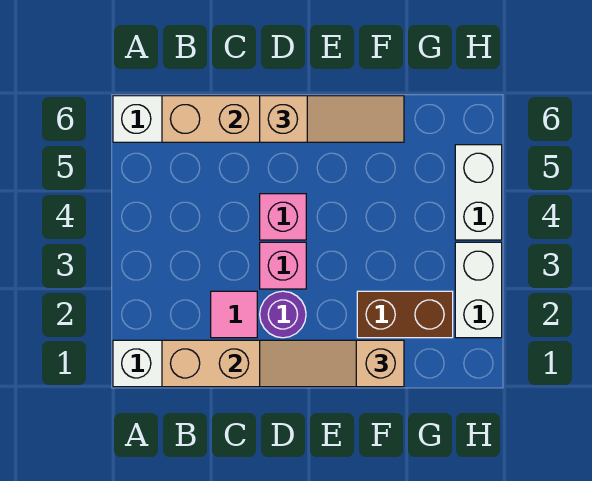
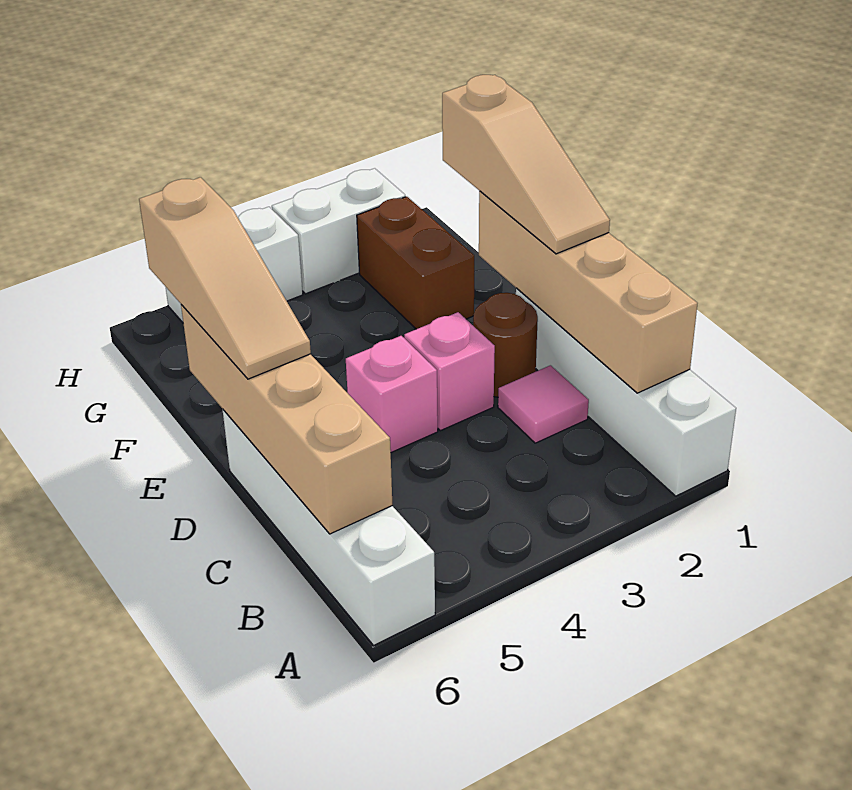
purple 1x1 round brick [260,291,306,338] -> brown 1x1 round brick [473,293,538,397]
tan 1x3 slope [260,96,404,142] -> tan 1x3 slope turned to [139,177,311,379]

